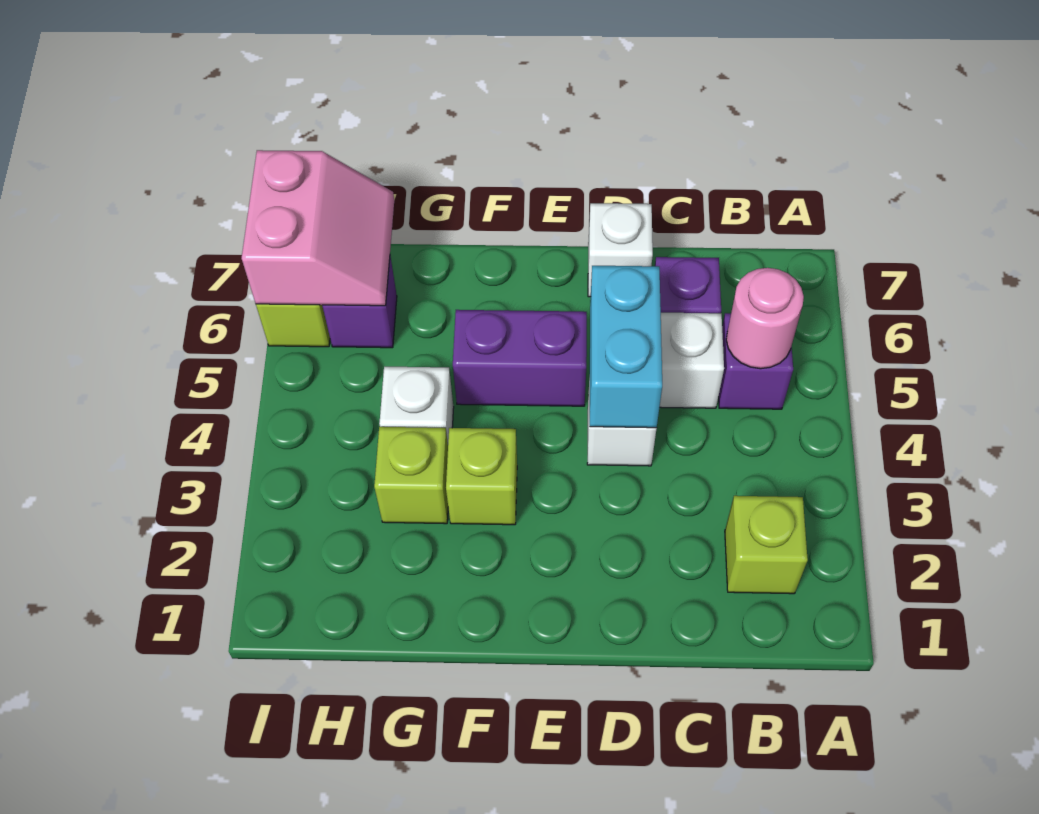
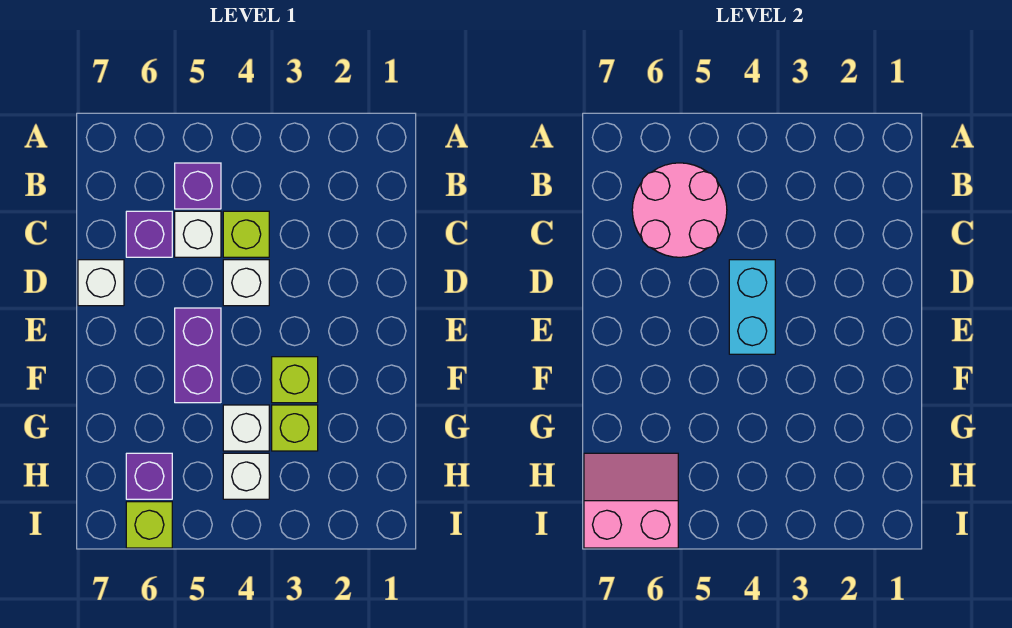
lime 1x1 brick [725,496,808,594] -> lime 1x1 brick moved to [223,211,269,257]
pink 1x1 round brick [726,268,804,369] -> pink 2x2 round brick [632,163,727,257]
cyan 1x2 brick [590,266,662,428] -> cyan 1x2 brick turned to [729,260,775,354]
none -> white 1x1 brick [223,453,269,499]

